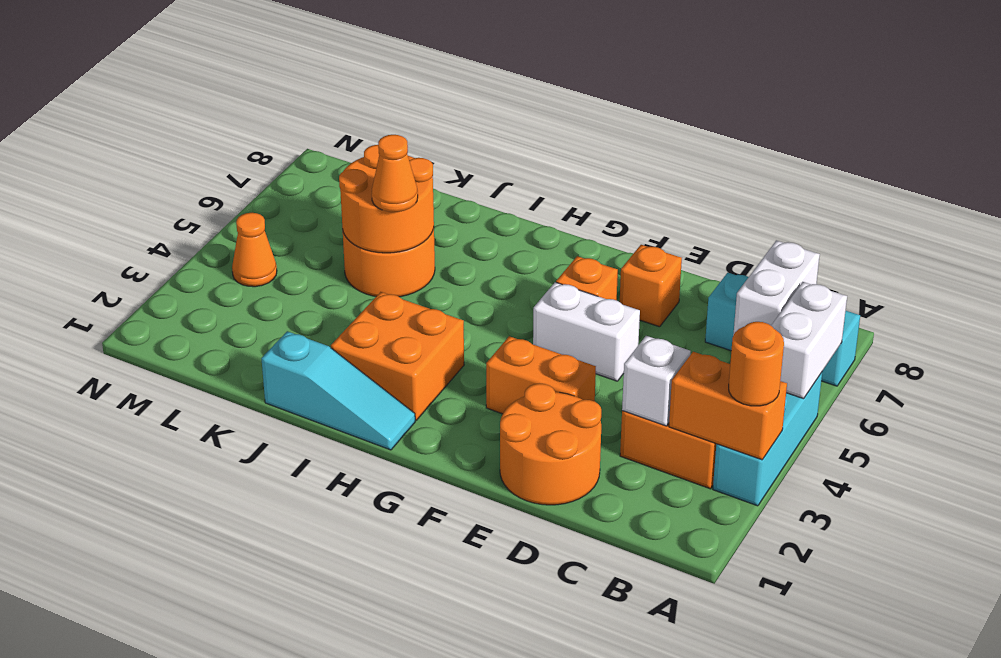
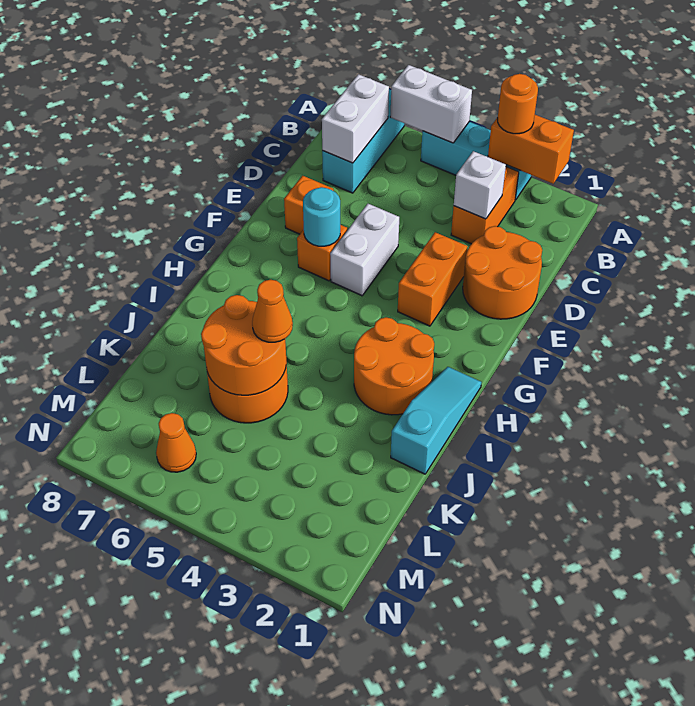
orange 1x2 brick [669,352,787,460] -> orange 1x2 brick turned to [488,115,574,184]
white 1x2 brick [733,240,820,335] -> white 1x2 brick turned to [322,74,389,163]
none -> cyan 1x1 round brick [303,187,340,246]
orange 2x2 brick [331,292,464,420] -> orange 2x2 round brick [354,317,434,415]
orange 1x1 cone [232,213,277,287] -> orange 1x1 cone moved to [156,413,196,472]

